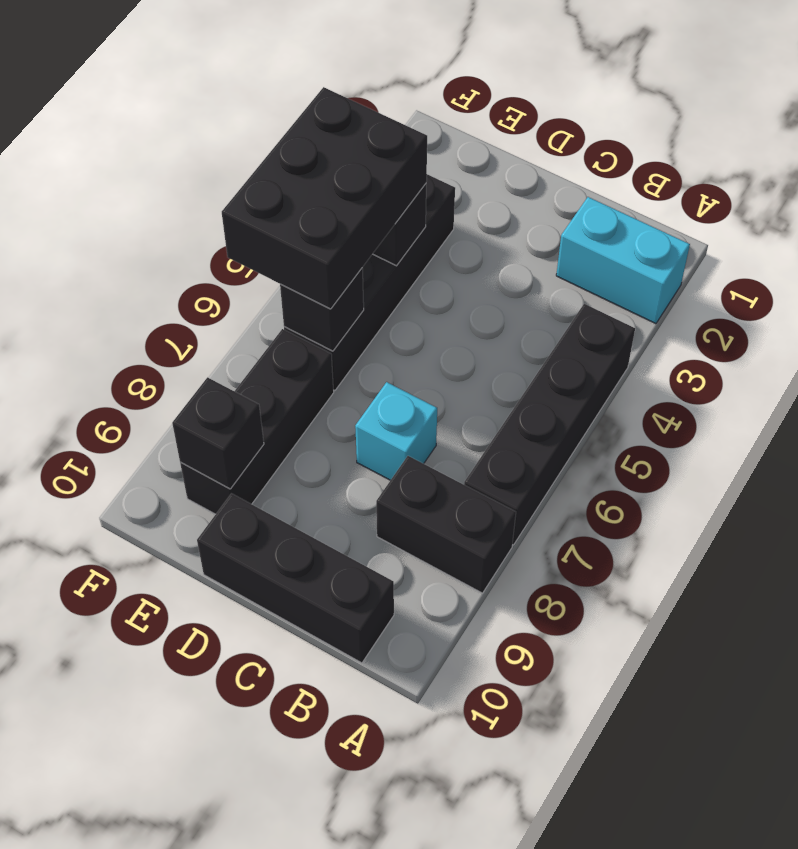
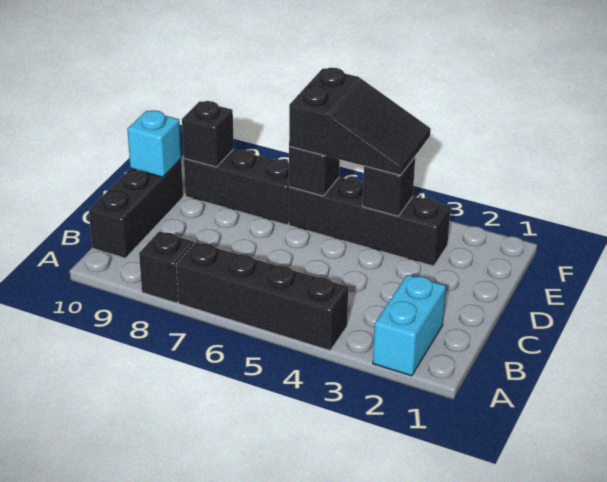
black 1x2 brick [376,456,516,593] -> black 1x1 brick [139,231,194,303]
cyan 1x1 brick [355,382,437,480] -> cyan 1x1 brick moved to [127,111,181,177]
black 2x3 brick [222,87,427,309] -> black 2x3 slope [289,68,431,175]

